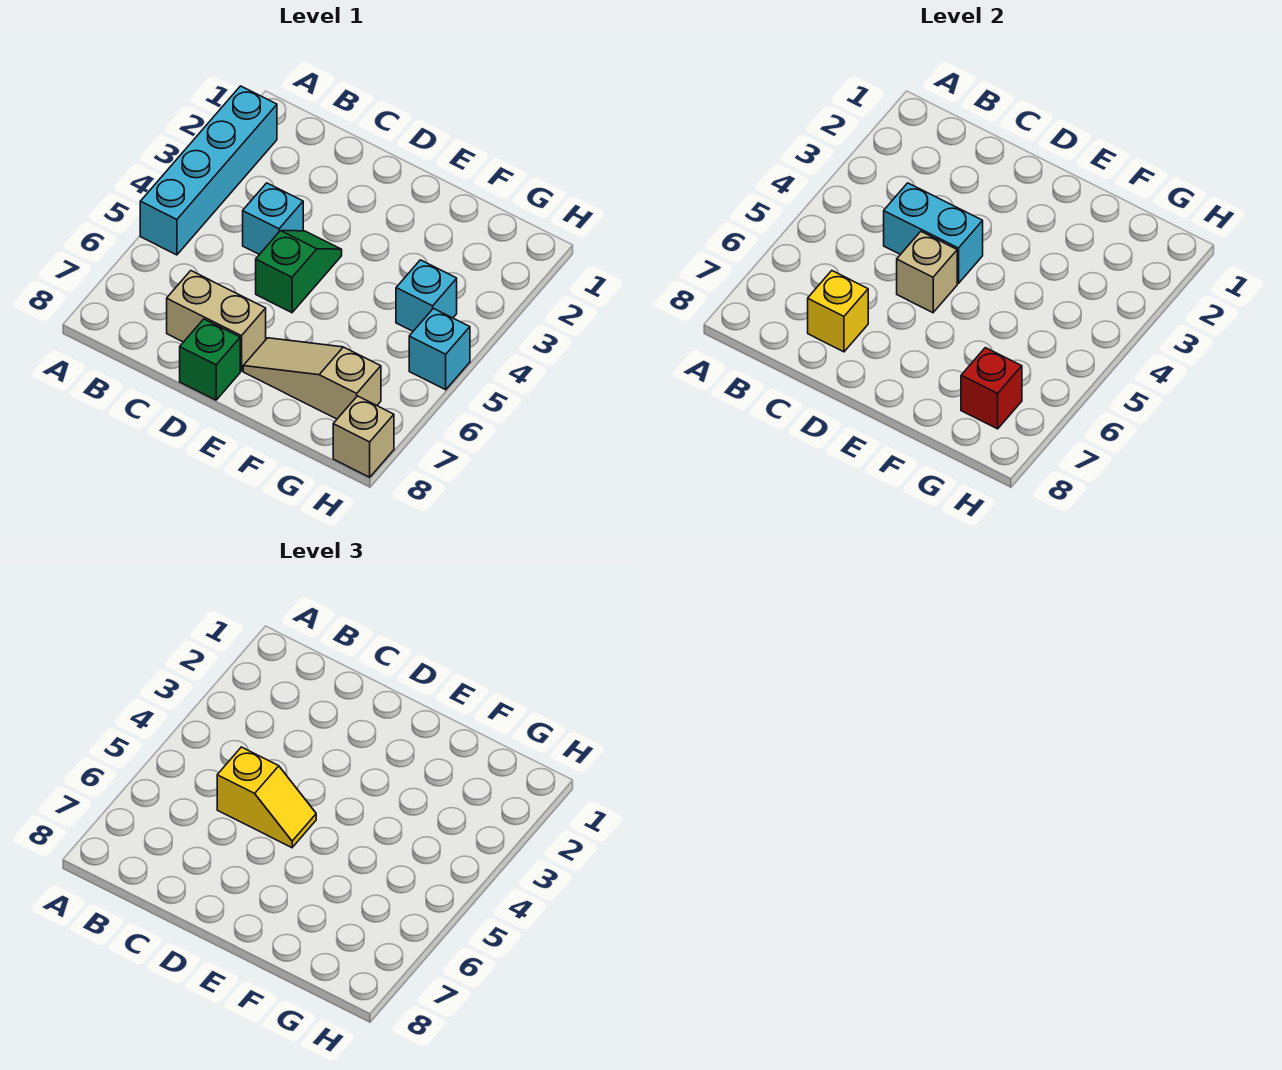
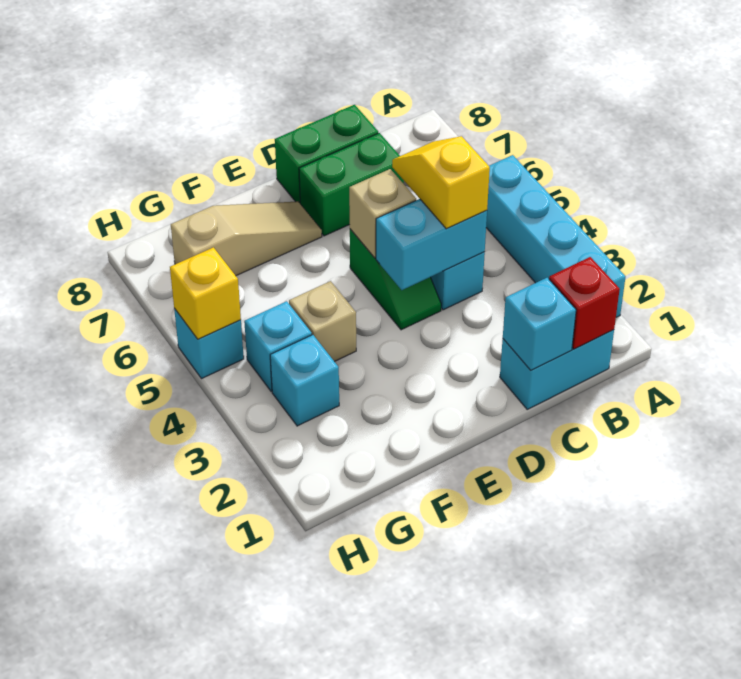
none -> cyan 1x2 brick [500,330,614,409]
none -> cyan 1x1 brick [503,278,576,370]
yellow 1x2 slope [217,747,316,848] -> yellow 1x2 slope turned to [392,136,490,229]
tan 1x2 brick [167,271,266,371] -> green 1x2 brick [299,133,404,236]
yellow 1x1 brick [808,271,868,352] -> yellow 1x1 brick moved to [170,247,241,339]
green 1x1 brick [180,319,240,400] -> green 1x2 brick [275,105,378,203]
none -> cyan 1x1 brick [270,335,339,426]
red 1x1 brick [961,348,1022,429] -> red 1x1 brick moved to [549,257,620,349]
tan 1x1 brick [333,396,394,477] -> tan 1x1 brick moved to [289,281,356,362]

